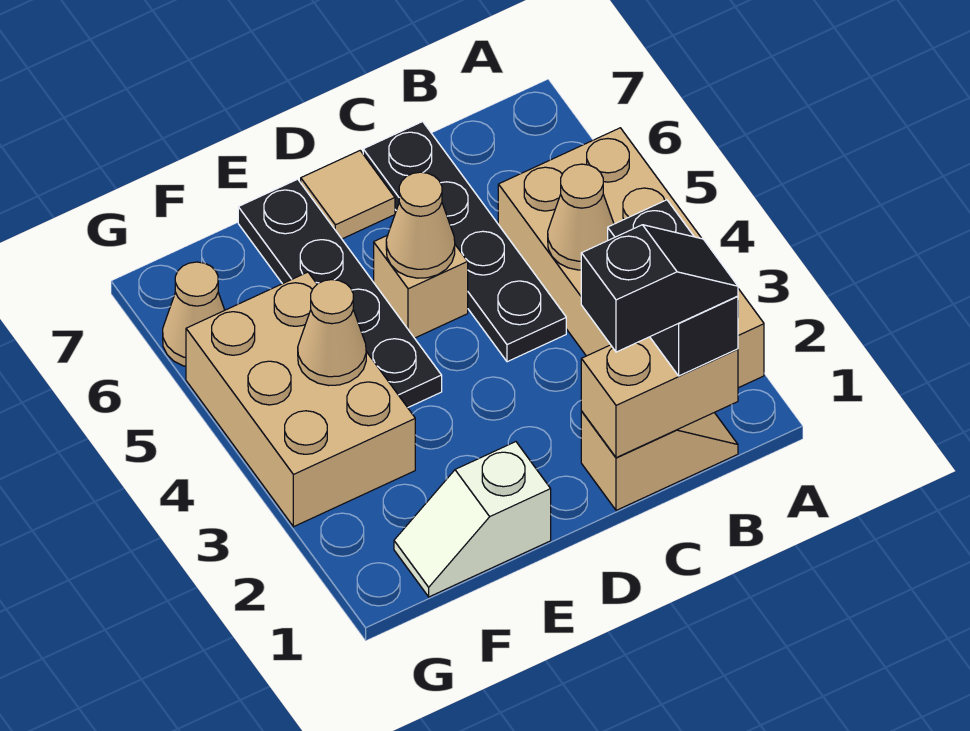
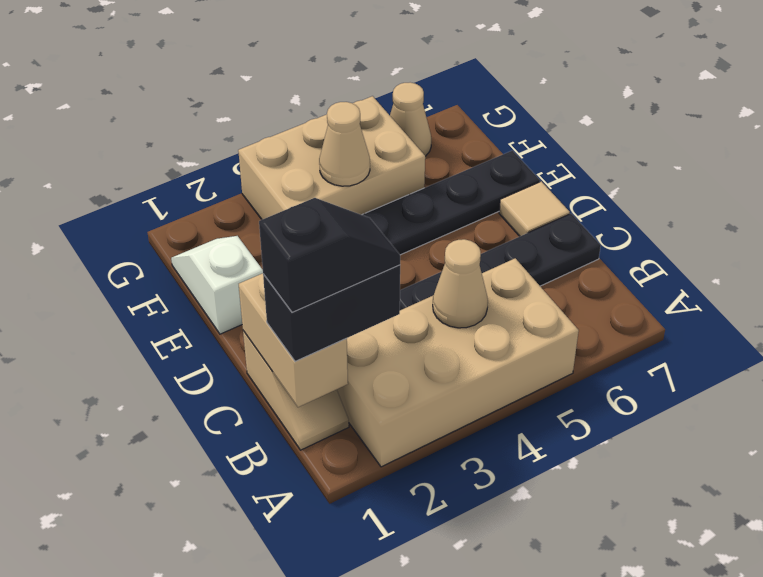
black 1x2 slope [581,225,738,352] -> black 1x2 slope turned to [259,198,400,312]
tan 1x1 brick [374,235,468,338] -> none
tan 1x1 cone [386,172,455,278] -> none

